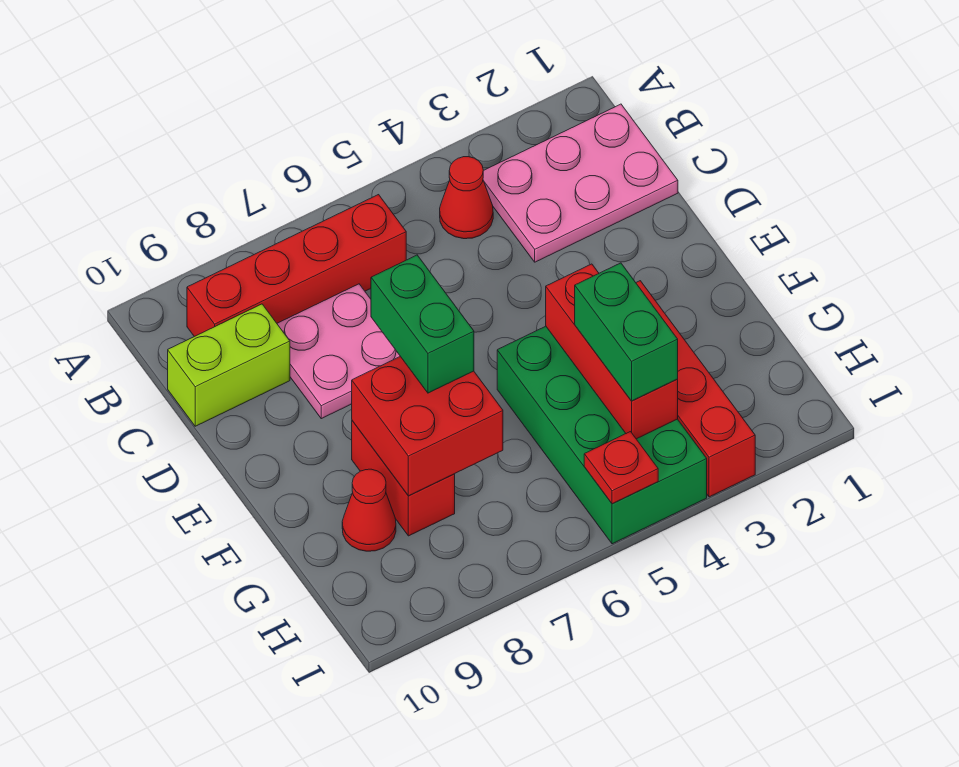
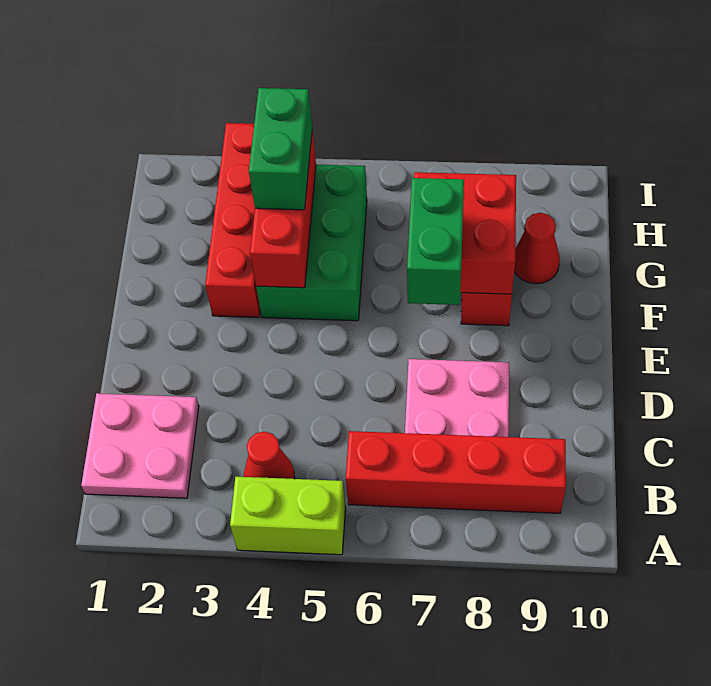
pink 2x3 plate [483,104,678,262] -> pink 2x2 plate [81,393,199,498]
lime 1x2 brick [168,304,290,426] -> lime 1x2 brick moved to [230,477,346,555]
green 2x4 brick [497,326,707,544] -> green 2x3 brick [256,165,367,321]
red 1x1 plate [584,432,658,504] -> none

